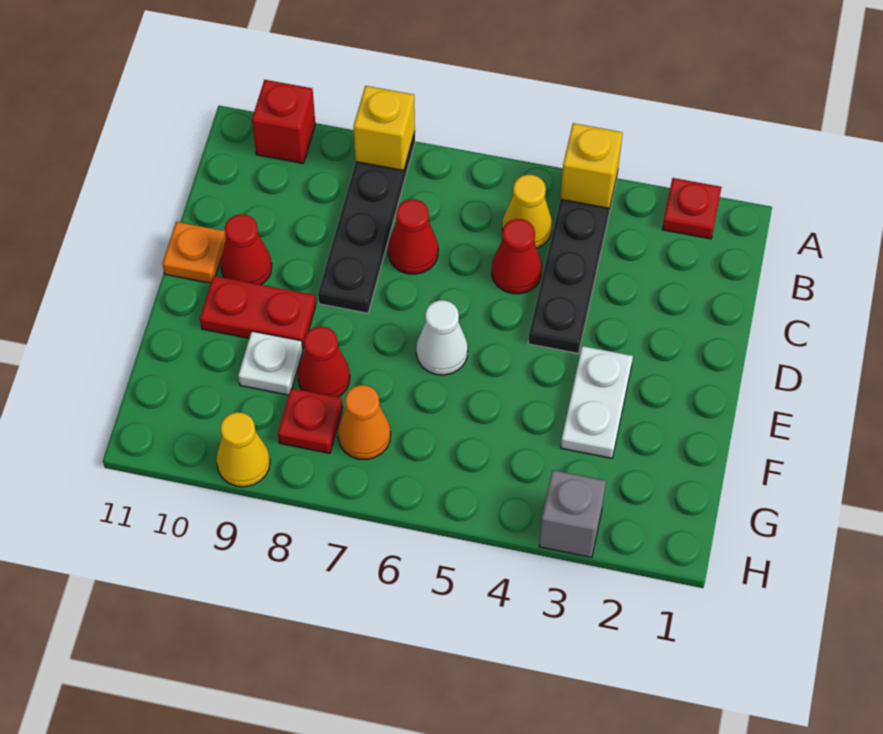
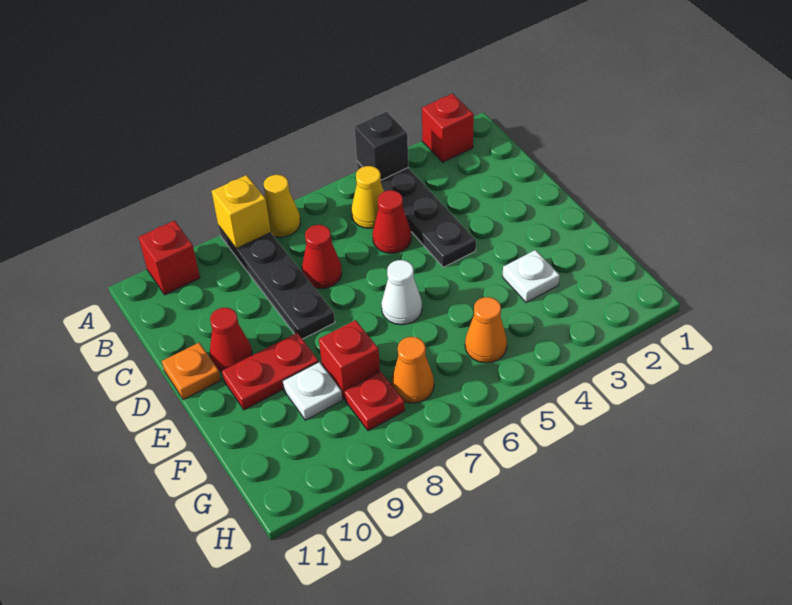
red 1x1 plate [662,178,722,239] -> red 1x1 brick [422,94,474,162]
yellow 1x1 brick [560,123,623,208] -> black 1x1 brick [354,112,408,180]
white 1x2 plate [561,346,633,458] -> white 1x1 plate [503,250,560,303]
red 1x1 cone [298,327,350,397] -> red 1x1 brick [319,320,380,399]
none -> orange 1x1 cone [465,297,507,363]
grey 1x1 brick [539,470,606,557] -> none
yellow 1x1 cone [216,412,270,487] -> yellow 1x1 cone moved to [264,175,300,237]

